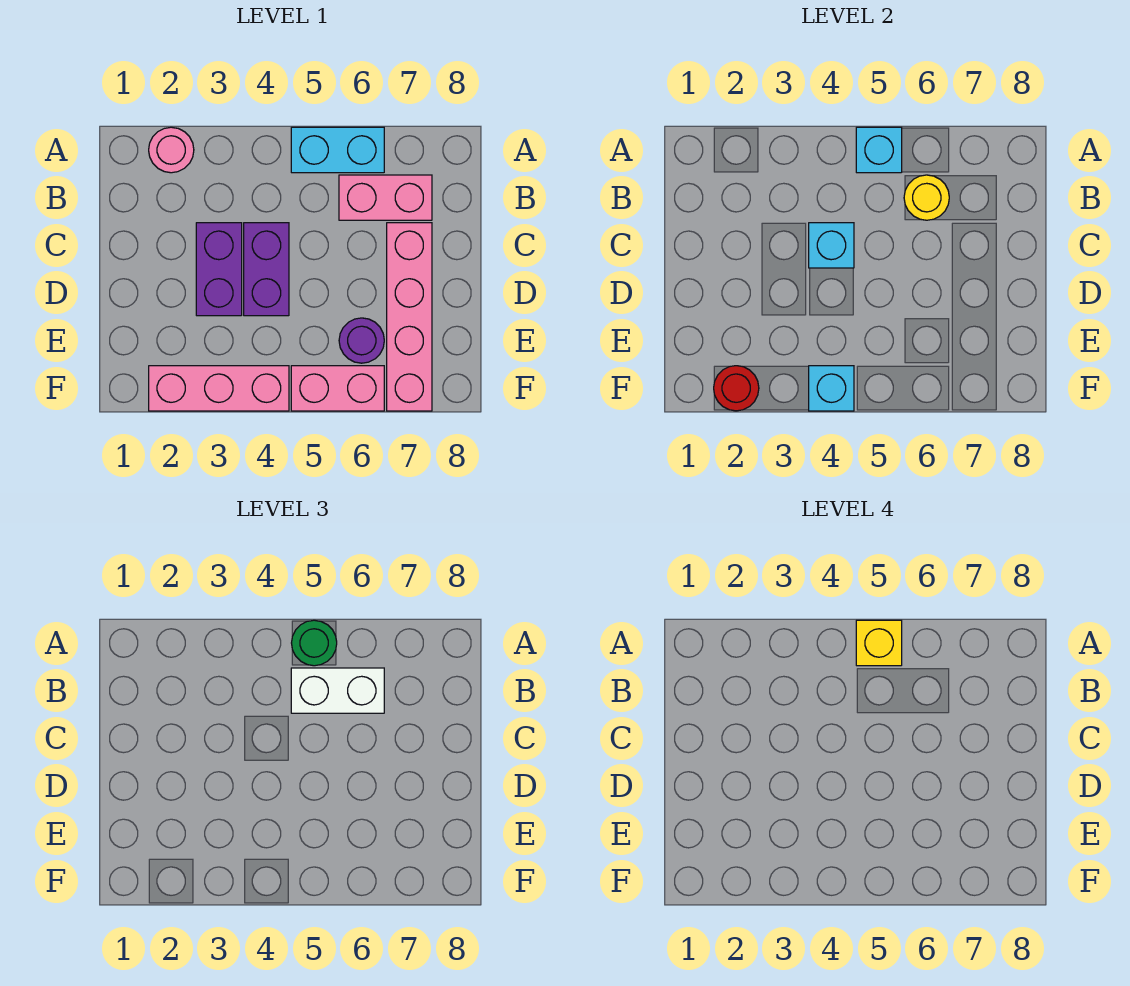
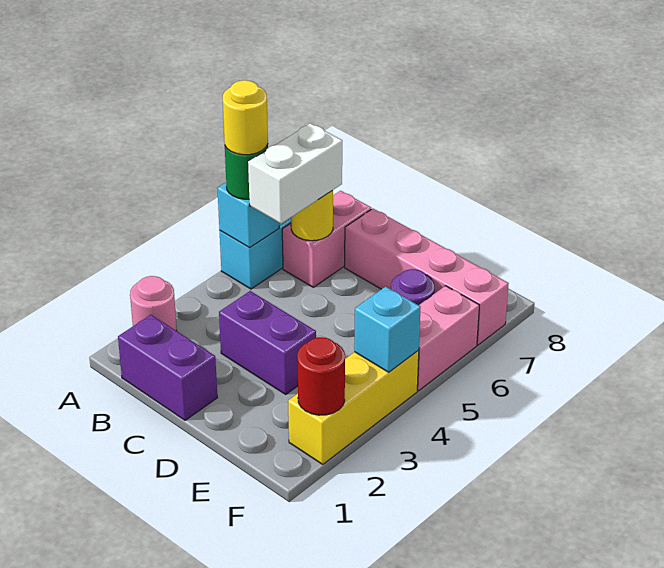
yellow 1x1 brick [856,620,902,666] -> yellow 1x1 round brick [223,80,268,155]
purple 1x2 brick [244,223,289,316] -> purple 1x2 brick moved to [118,315,217,420]
cyan 1x1 brick [809,223,854,268] -> none
pink 1x3 brick [149,366,289,411] -> yellow 1x3 brick [288,350,419,464]

